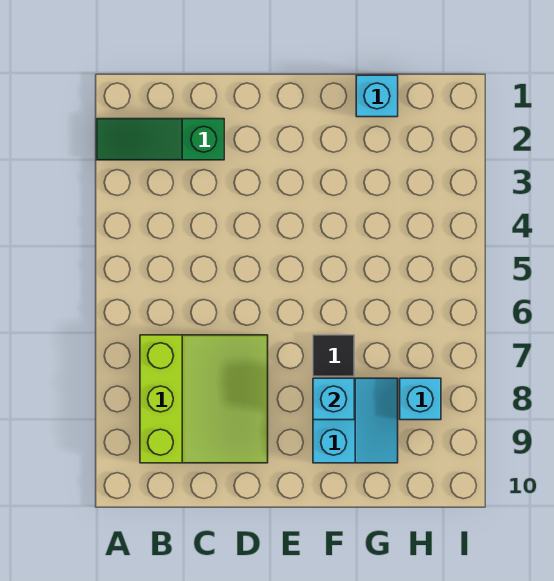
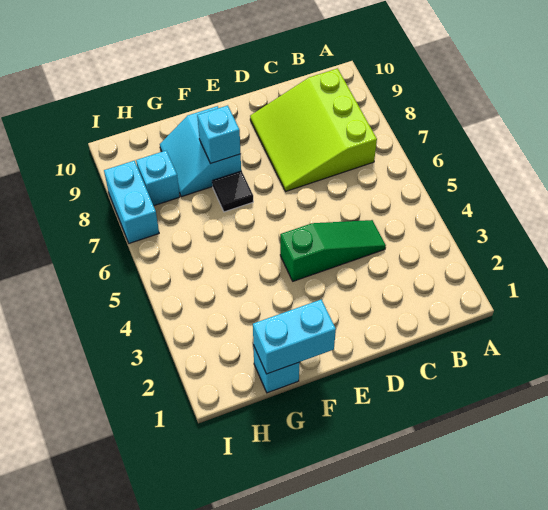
green 1x3 slope [97,119,224,160] -> green 1x3 slope moved to [280,220,386,281]
none -> cyan 1x2 brick [253,300,336,374]
none -> cyan 1x2 brick [104,161,159,243]

